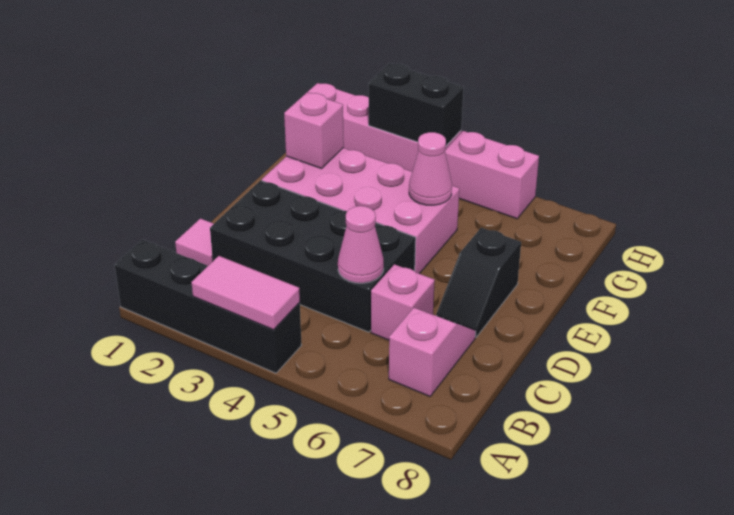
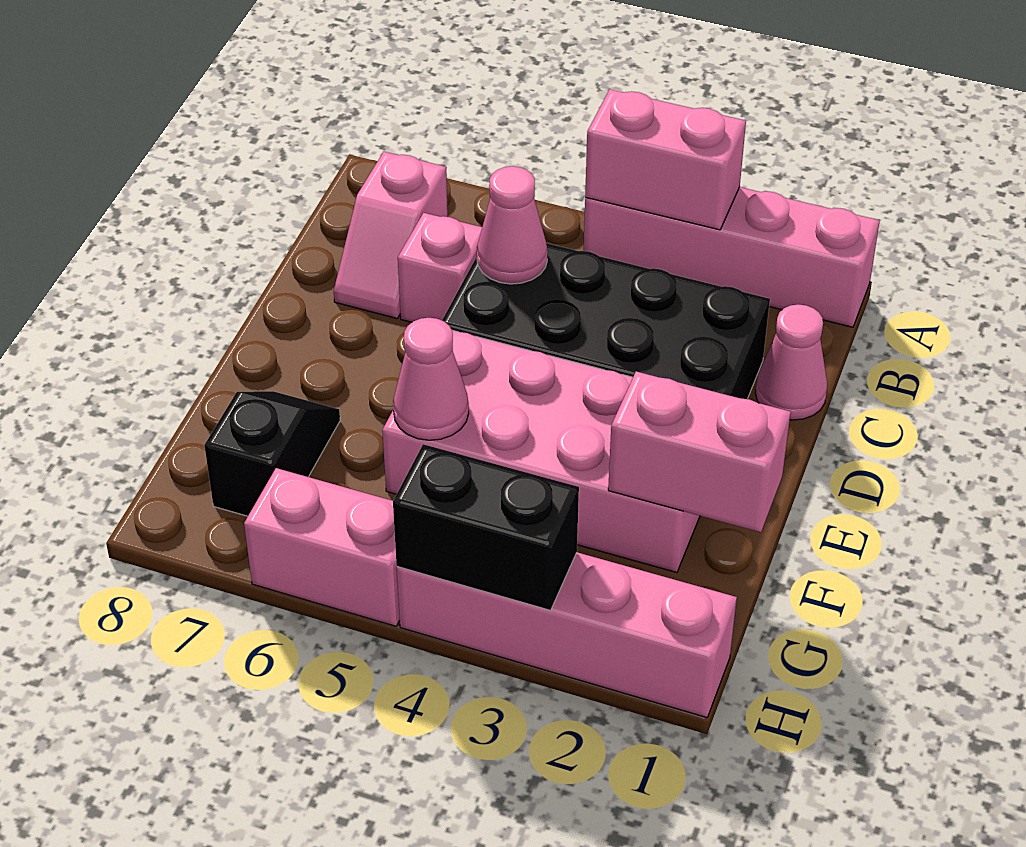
black 1x4 brick [115,240,301,373] -> pink 1x4 brick [584,187,880,327]
pink 1x2 tile [191,256,300,330] -> pink 1x2 brick [585,89,746,230]
pink 1x1 tile [175,219,214,266] -> pink 1x1 cone [755,304,828,420]
black 1x2 slope [436,228,521,337] -> black 1x2 slope moved to [204,391,340,516]
pink 1x1 brick [284,92,344,169] -> pink 1x2 brick [608,371,791,532]

